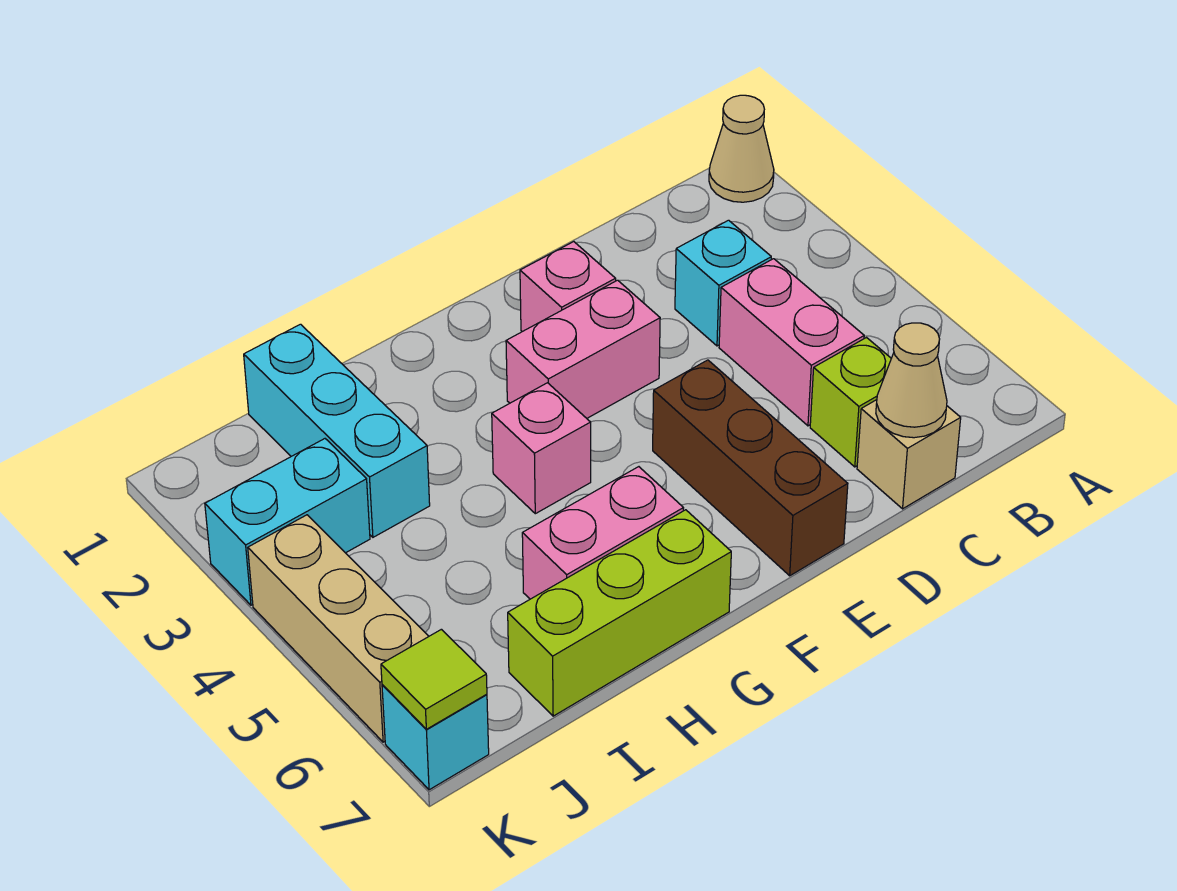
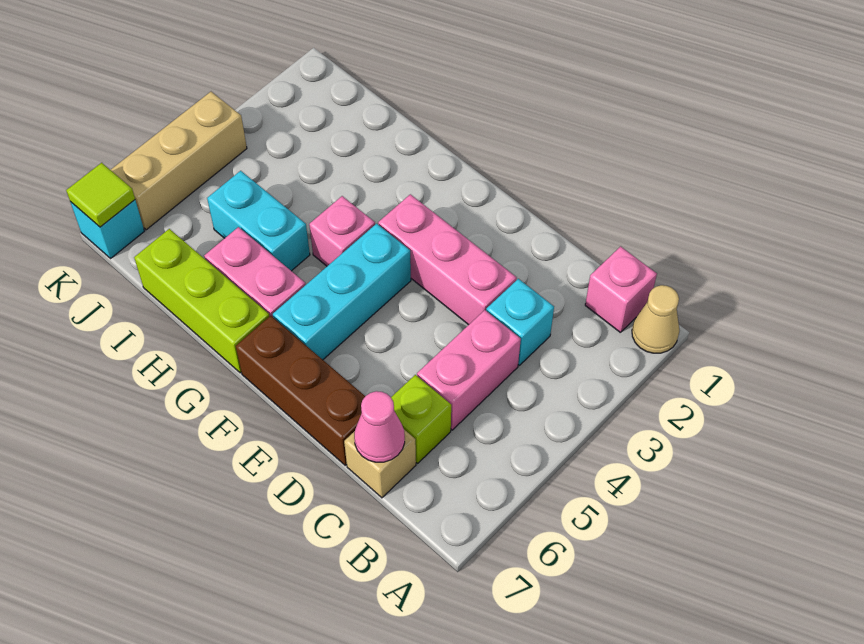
tan 1x1 cone [876,323,947,438] -> pink 1x1 cone [354,391,405,462]
pink 1x1 brick [520,242,616,332] -> pink 1x1 brick moved to [585,246,657,333]
pink 1x2 brick [506,280,660,418] -> pink 1x3 brick [378,194,517,325]
brown 1x3 brick [653,360,848,576] -> brown 1x3 brick turned to [236,316,365,465]
cyan 1x3 brick [244,324,430,537] -> cyan 1x3 brick moved to [273,224,411,360]
cyan 1x2 brick [205,439,370,605] -> cyan 1x2 brick moved to [207,171,310,271]

